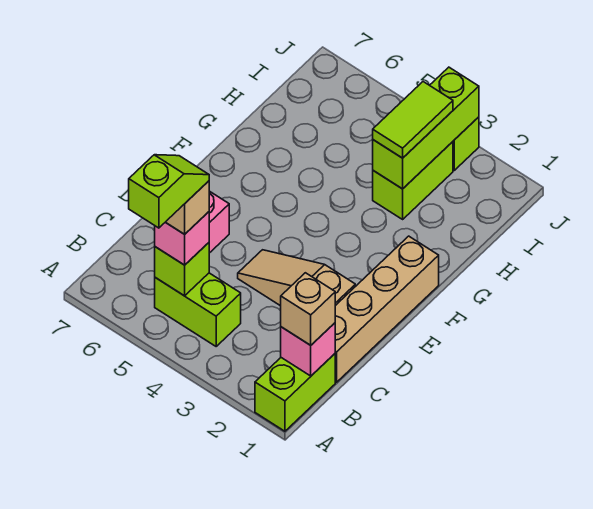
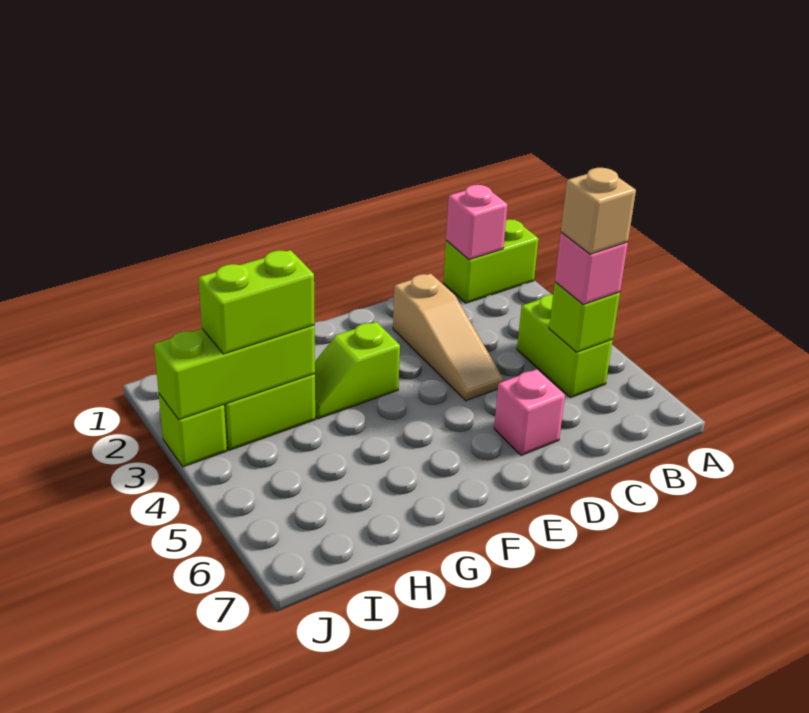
lime 1x2 slope [129,155,209,228] -> lime 1x2 slope moved to [315,322,400,419]
tan 1x1 brick [281,273,335,345] -> none
tan 1x4 brick [335,236,439,382] -> none
lime 1x2 tile [373,82,453,158] -> lime 1x2 brick [198,250,315,354]

